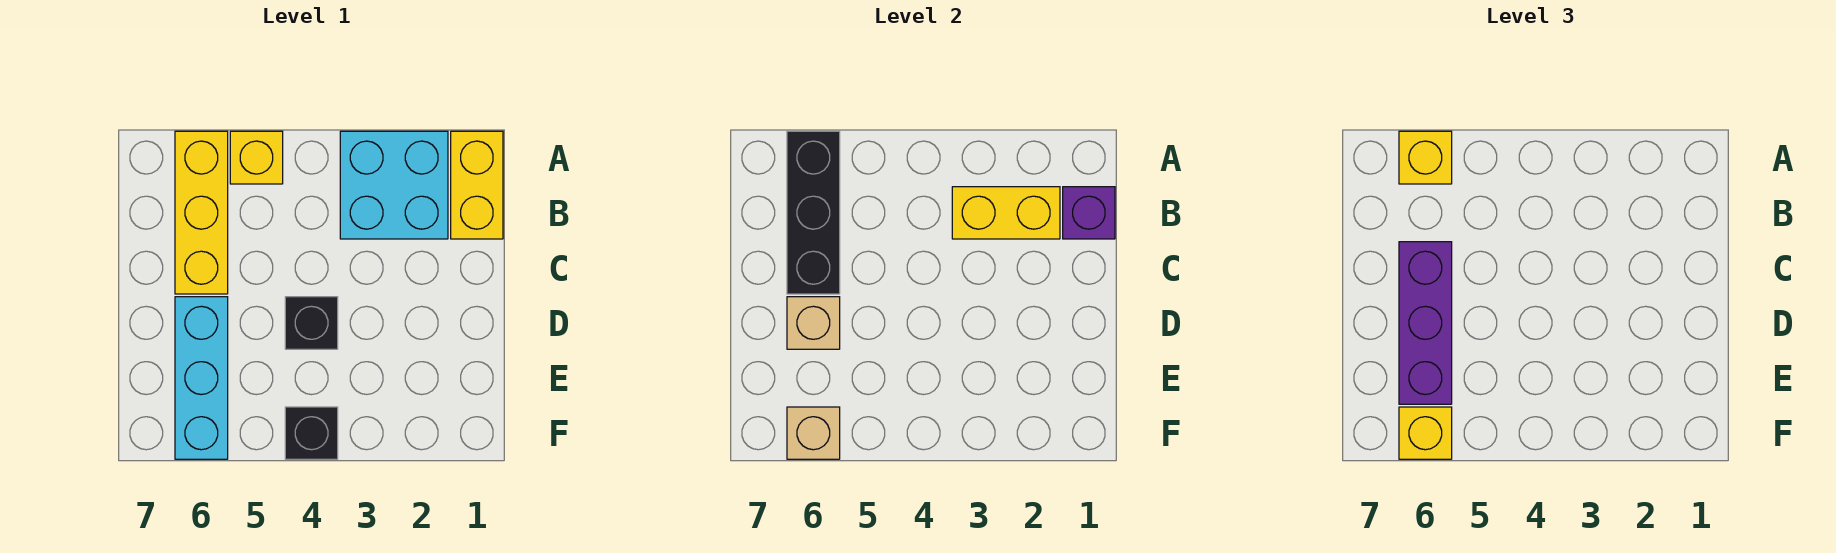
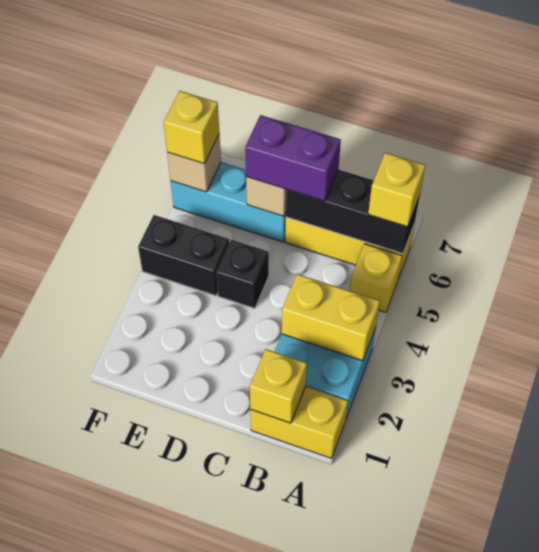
purple 1x1 brick [1063,187,1115,239] -> yellow 1x1 brick [250,349,307,423]
yellow 1x2 brick [952,187,1060,239] -> yellow 1x2 brick turned to [282,274,380,361]
purple 1x3 brick [1399,242,1452,404] -> purple 1x2 brick [245,115,341,201]
black 1x1 brick [285,407,338,459] -> black 1x2 brick [138,215,229,296]

